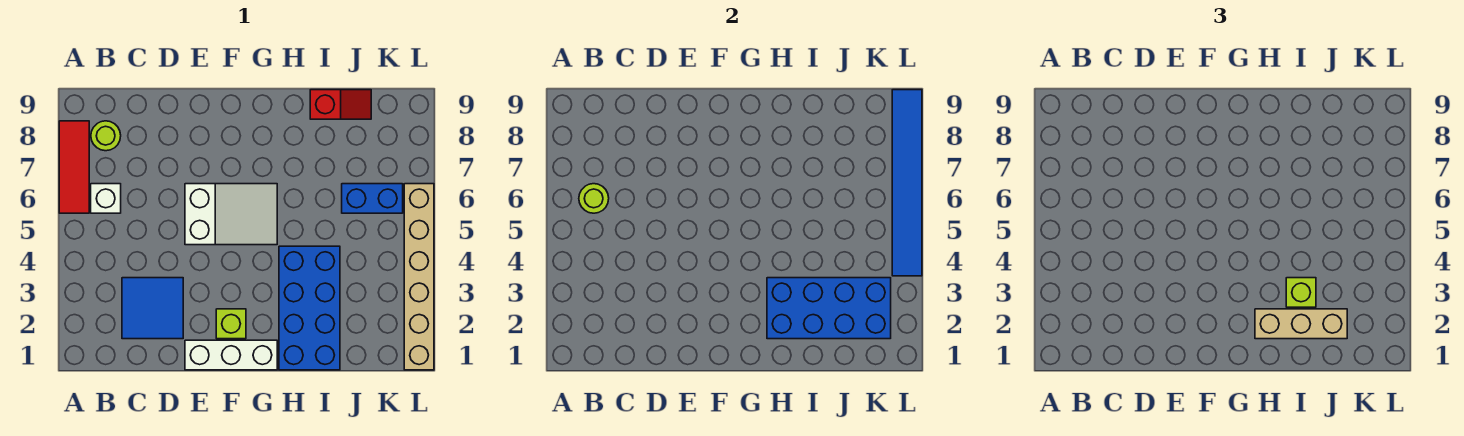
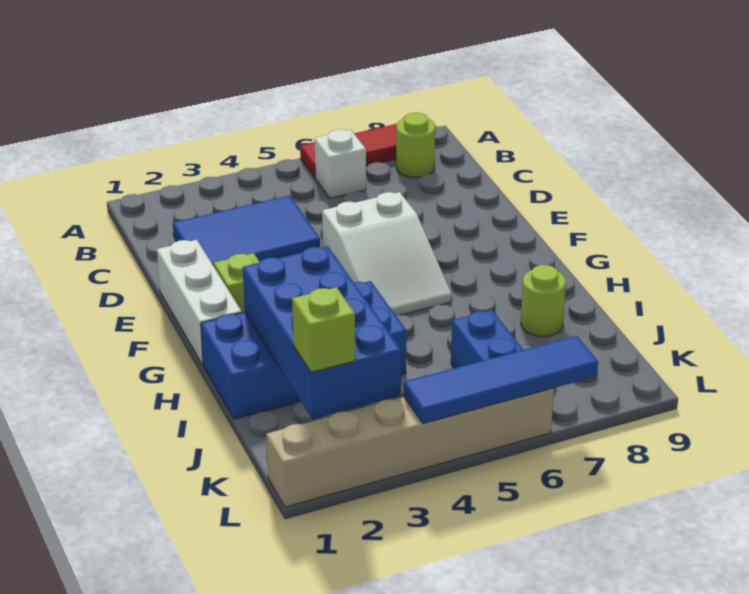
lime 1x1 round brick [579,184,609,213] -> lime 1x1 round brick moved to [521,265,566,337]
blue 2x2 tile [122,278,183,339] -> blue 2x3 tile [173,196,320,266]
tan 1x3 brick [1255,309,1347,339] -> none
lime 1x1 brick [1286,278,1316,307] -> lime 1x1 brick moved to [292,287,355,372]
red 1x2 slope [310,90,371,119] -> none
blue 1x6 tile [892,90,922,276] -> blue 1x4 tile [404,336,598,424]

